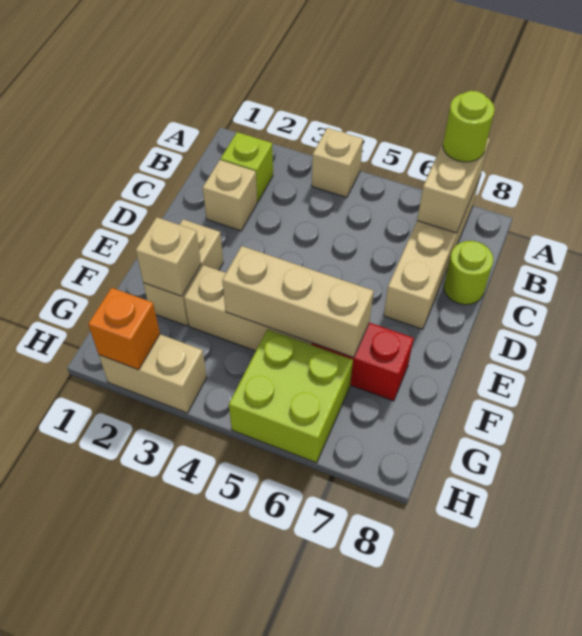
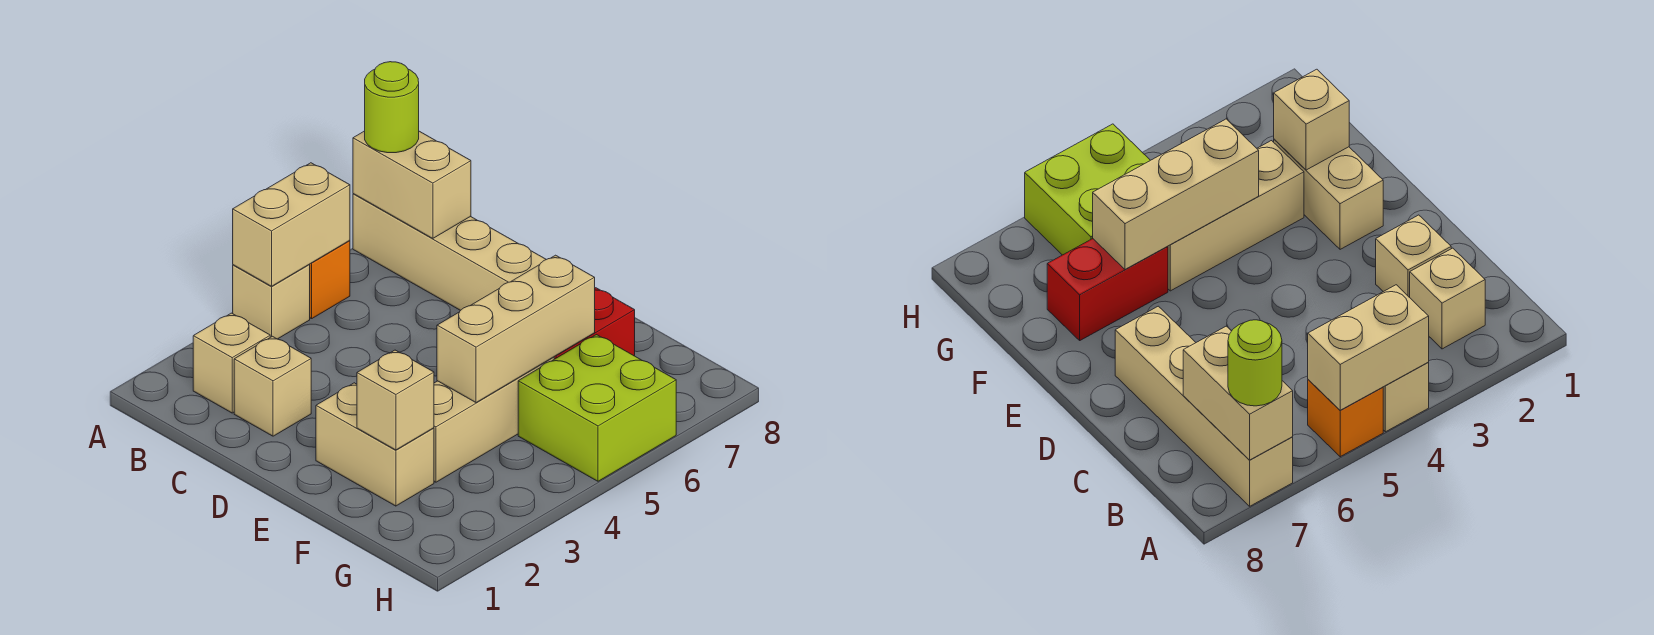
lime 1x1 brick [221,132,273,202] -> tan 1x1 brick [193,313,270,413]
lime 1x1 round brick [444,241,493,305] -> none
tan 1x2 brick [99,334,207,413] -> tan 1x2 brick moved to [233,163,350,286]
orange 1x1 brick [88,288,160,370] -> orange 1x1 brick moved to [309,241,350,319]

